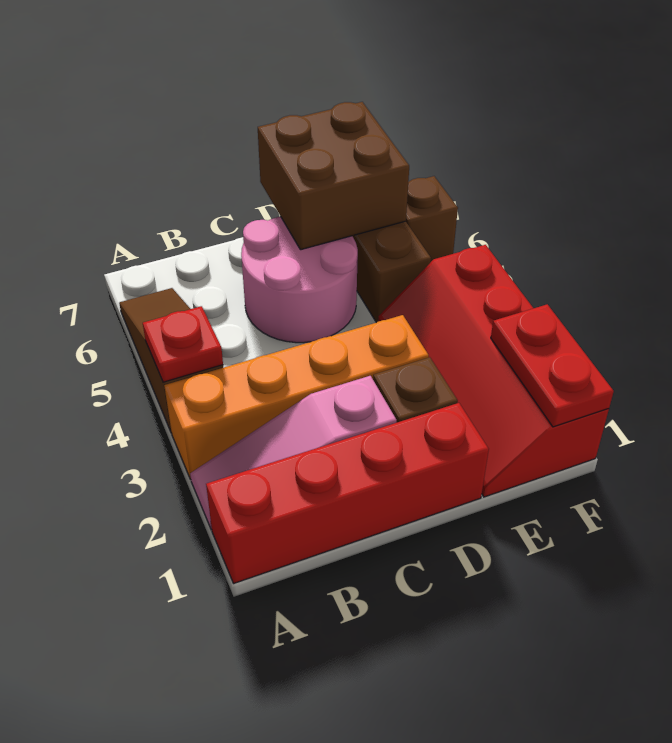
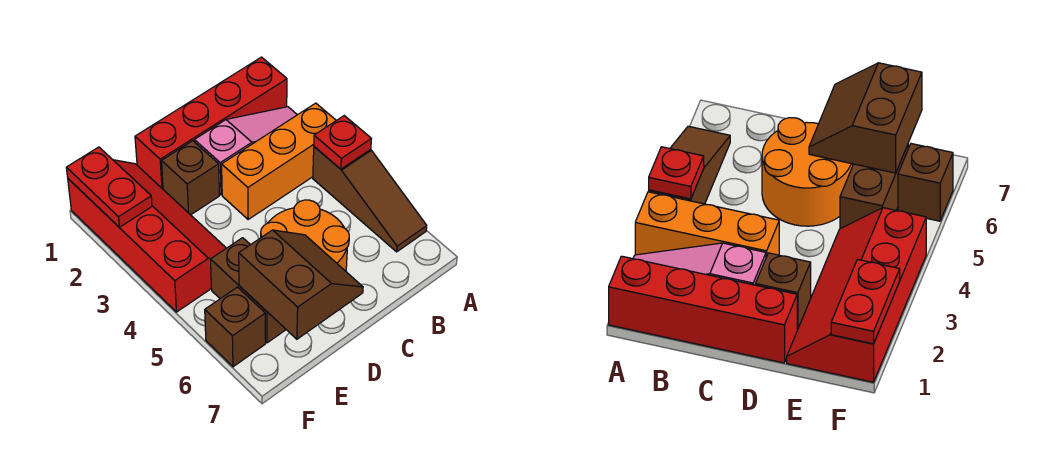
orange 1x4 brick [164,315,429,479] -> orange 1x3 brick [222,103,336,219]
pink 2x2 round brick [241,216,358,343] -> orange 2x2 round brick [261,200,349,271]
brown 2x2 brick [258,102,409,250] -> brown 2x2 slope [239,230,363,339]

